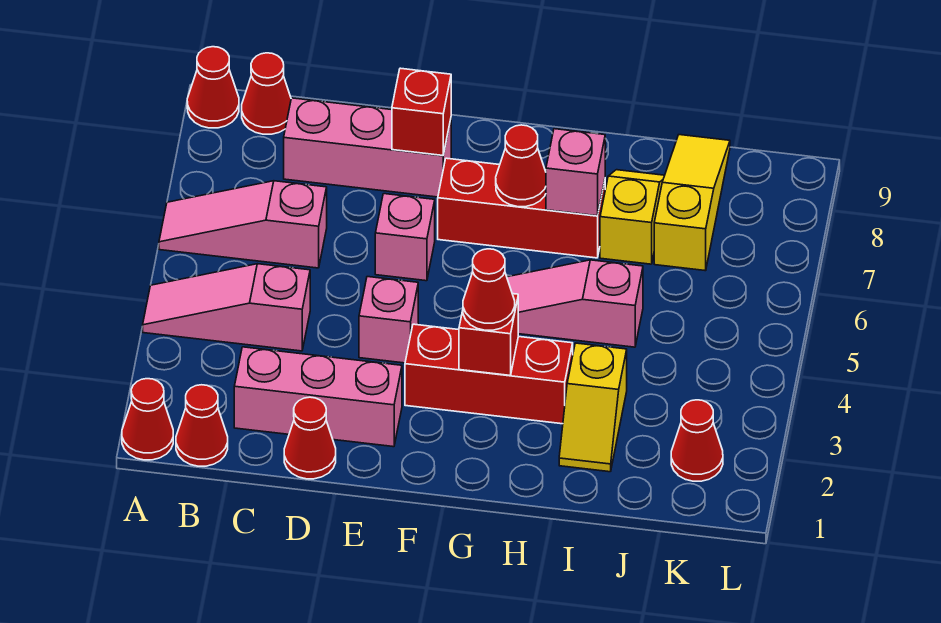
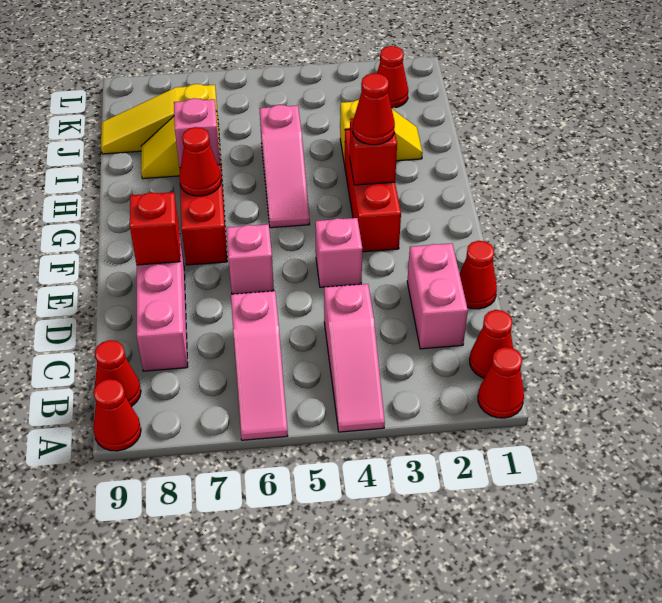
pink 1x3 brick [234,347,402,447] -> pink 1x2 brick [407,243,468,349]

